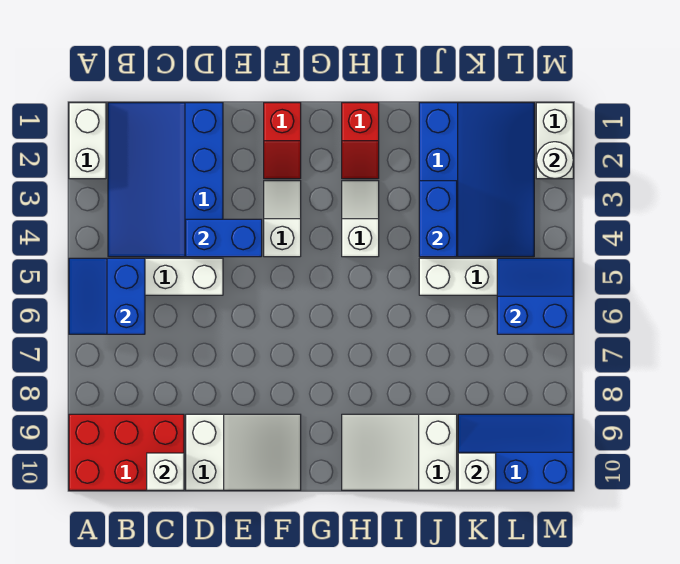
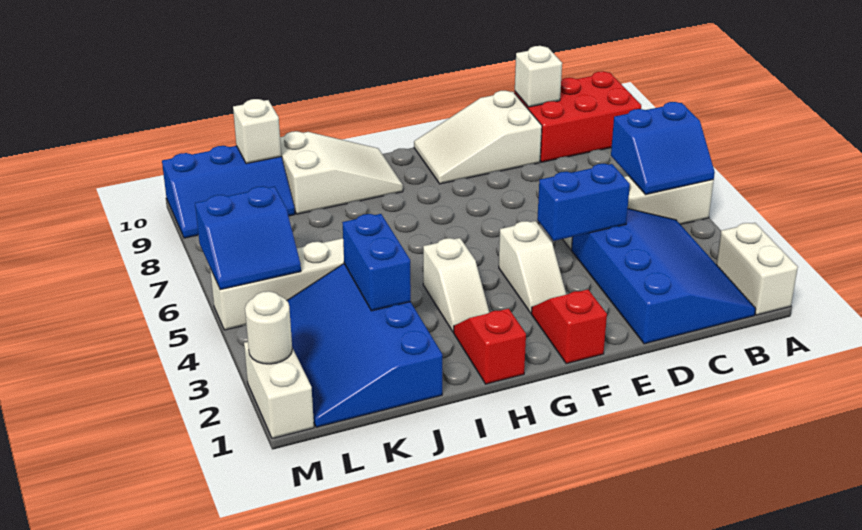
blue 2x2 slope [69,258,145,334] -> blue 2x2 slope turned to [611,102,715,194]

